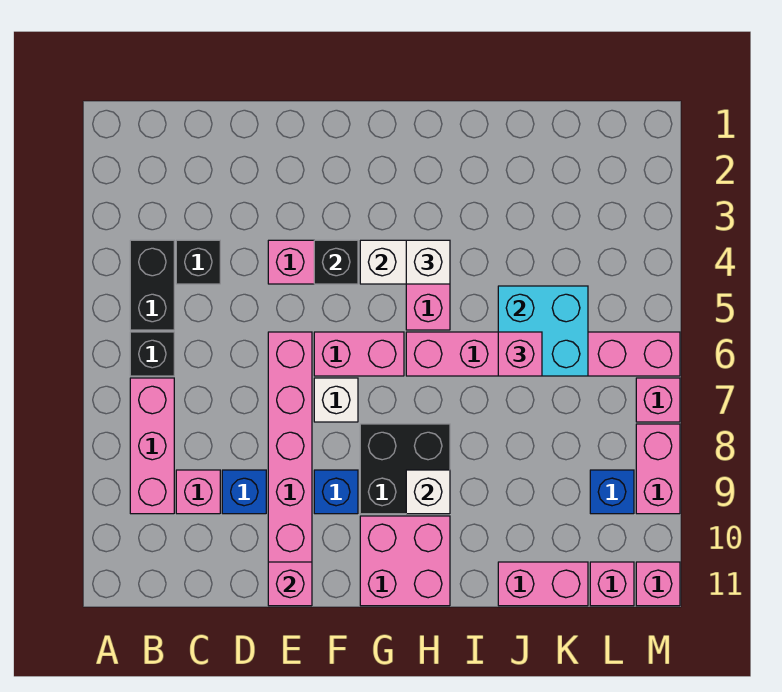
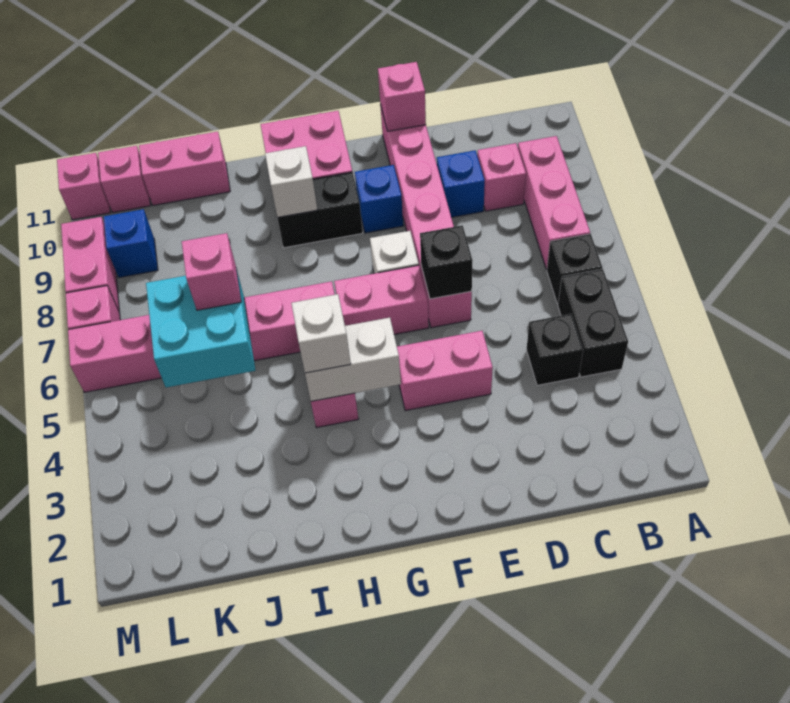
black 1x1 brick [314,240,358,284] -> black 1x1 brick moved to [420,225,473,299]
black 2x2 brick [360,424,450,514] -> black 1x2 brick [278,172,363,248]

